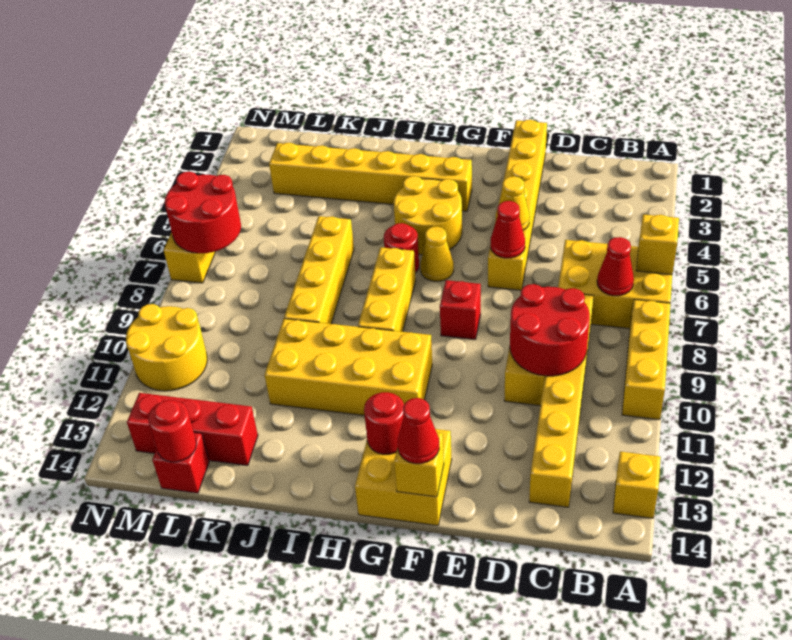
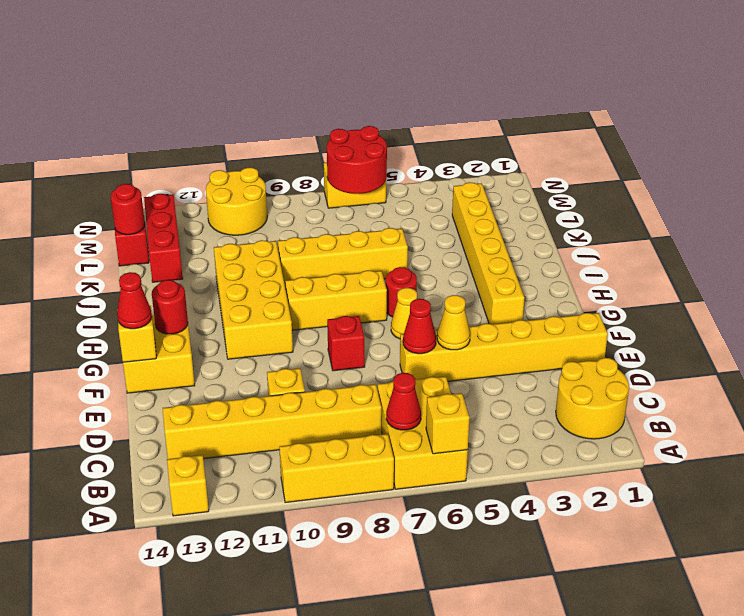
red 2x2 round brick [510,284,590,376] -> none
yellow 2x2 round brick [394,176,462,255] -> yellow 2x2 round brick moved to [556,358,629,439]

